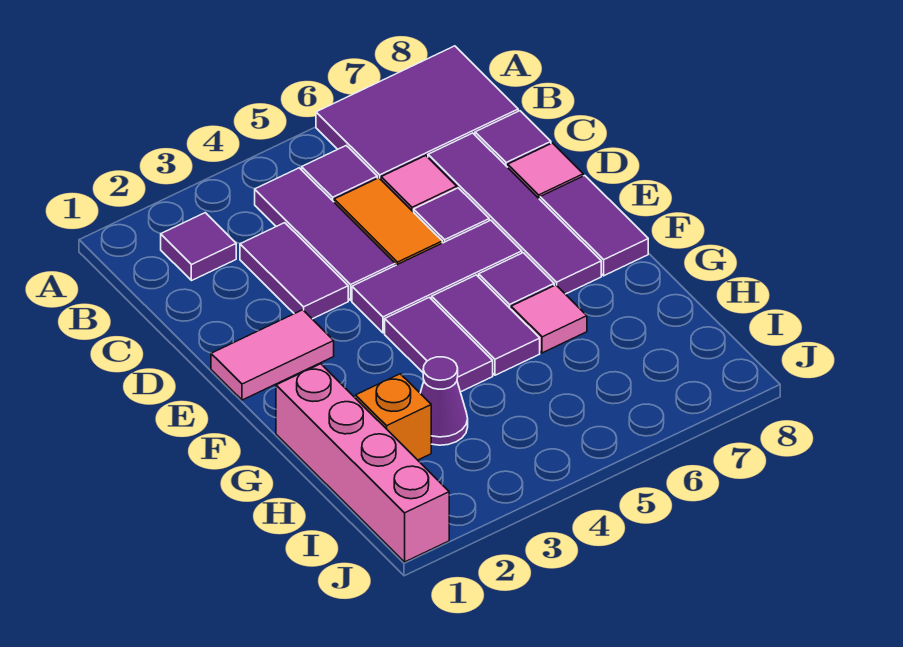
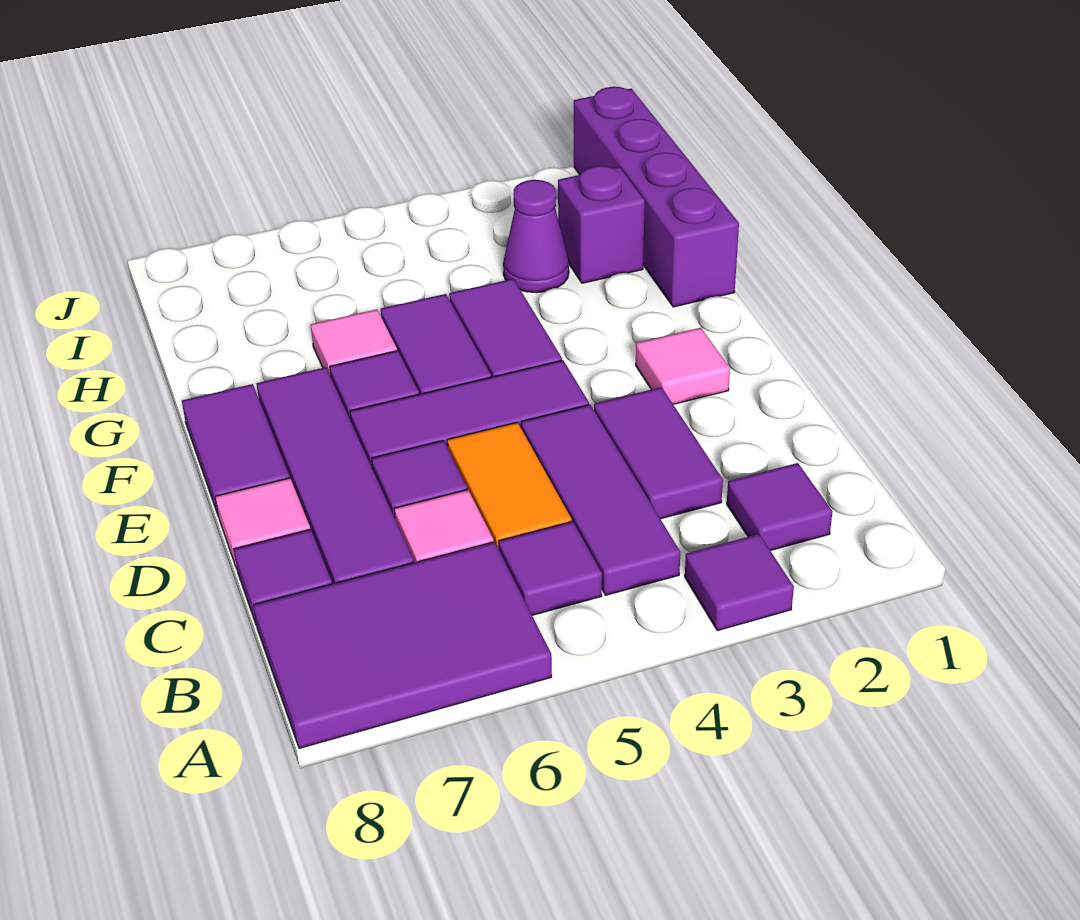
none -> purple 1x1 tile [685,534,794,631]
pink 1x2 tile [211,310,334,400] -> pink 1x1 tile [636,328,730,404]
pink 1x4 brick [276,364,449,562] -> purple 1x4 brick [574,87,739,307]
orange 1x1 brick [356,374,431,460] -> purple 1x1 brick [558,166,645,283]

